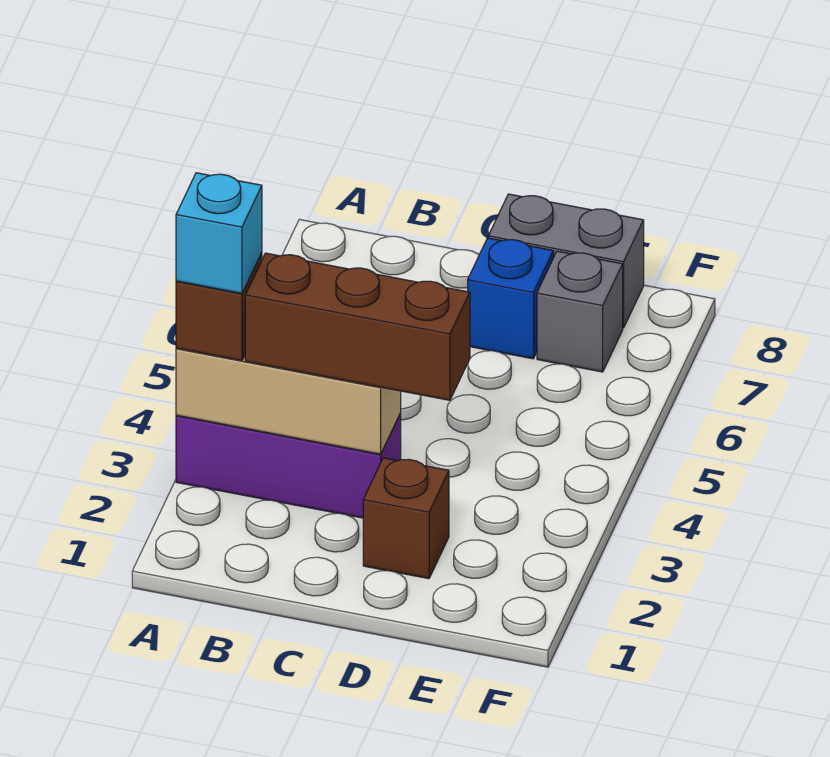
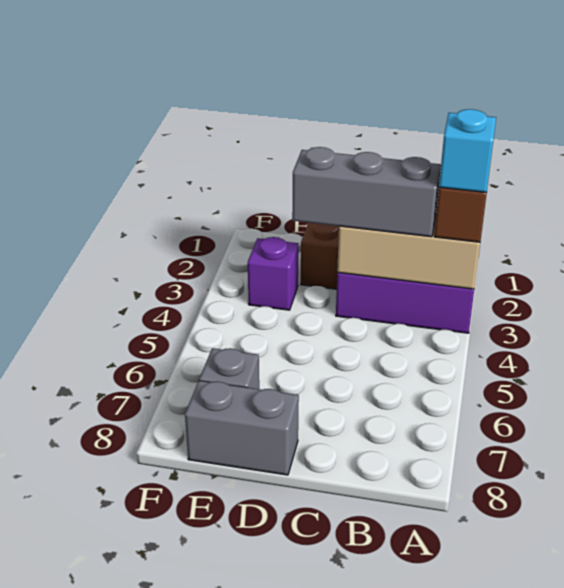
brown 1x3 brick [245,253,470,400] -> grey 1x3 brick [292,147,441,237]
blue 1x1 brick [468,238,553,359] -> none
none -> purple 1x1 brick [248,237,299,310]

